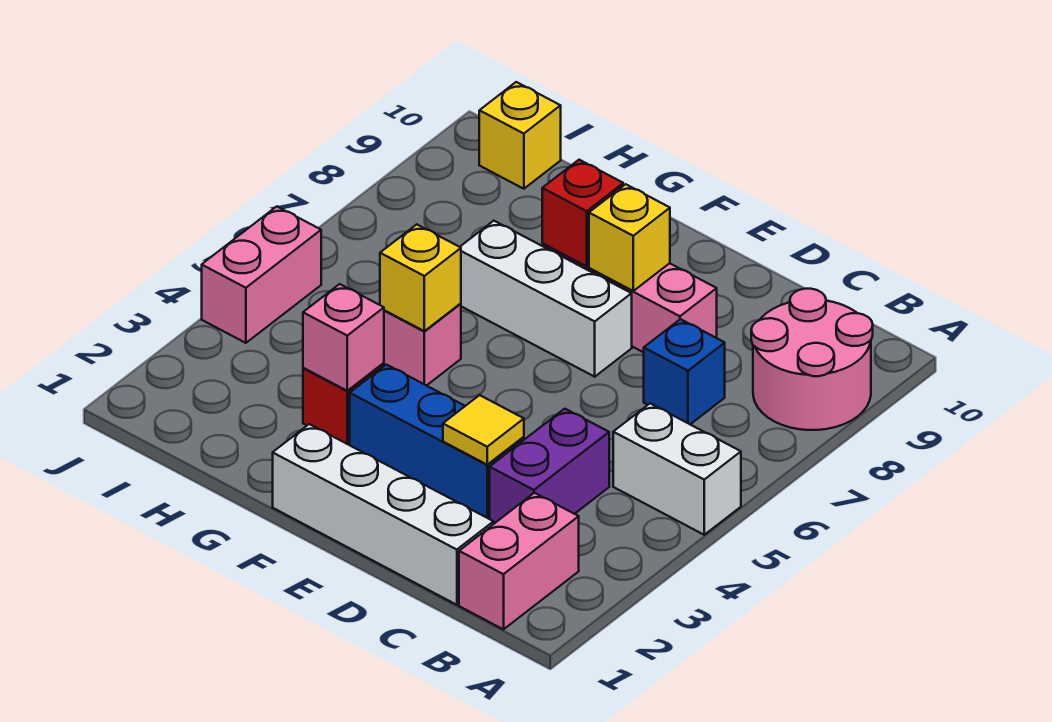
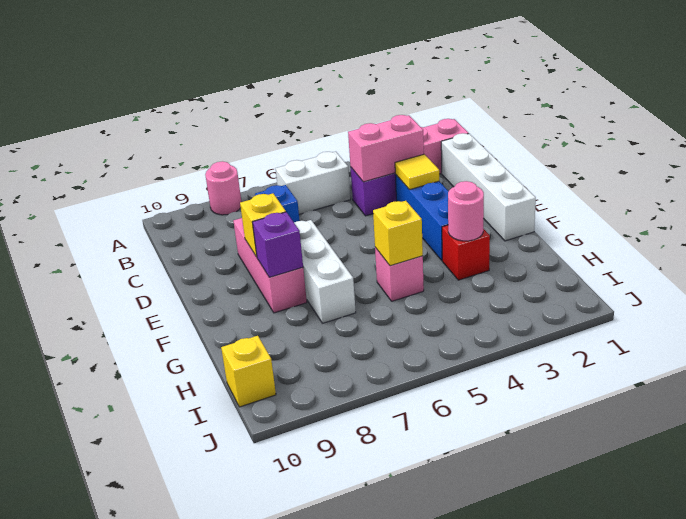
white 1x2 brick [613,404,741,535] -> white 1x2 brick turned to [276,152,351,214]
pink 2x2 round brick [751,289,873,430] -> pink 1x1 round brick [205,161,241,215]
red 1x1 brick [542,160,623,266] -> purple 1x1 brick [252,212,303,277]
pink 1x1 brick [303,284,384,391] -> pink 1x1 round brick [448,181,484,241]
pink 1x2 brick [202,207,321,343] -> pink 1x2 brick moved to [348,115,424,182]

